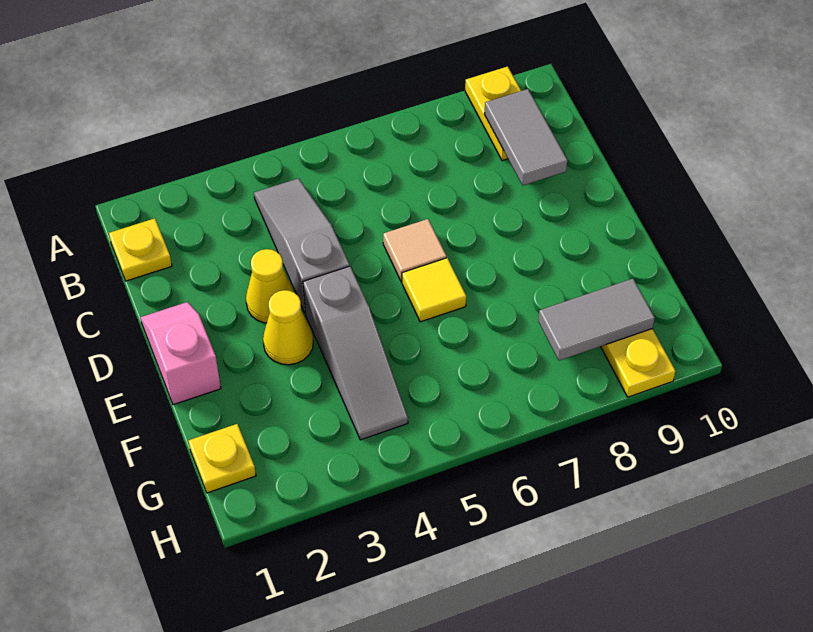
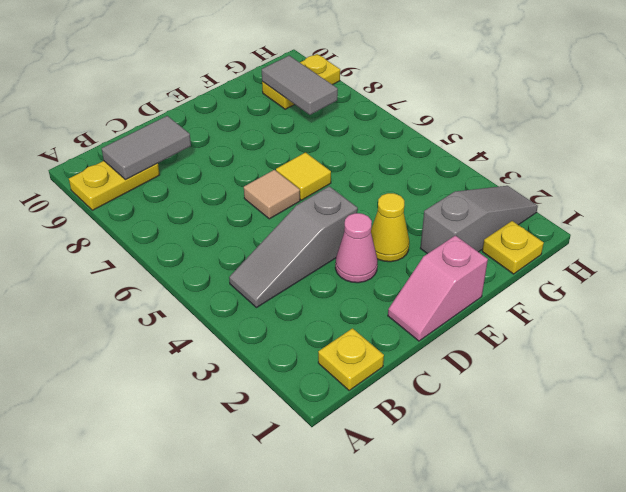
yellow 1x1 cone [246,249,294,323] -> pink 1x1 cone [335,213,378,283]
grey 1x3 slope [303,266,408,440] -> grey 1x3 slope moved to [420,186,538,254]

